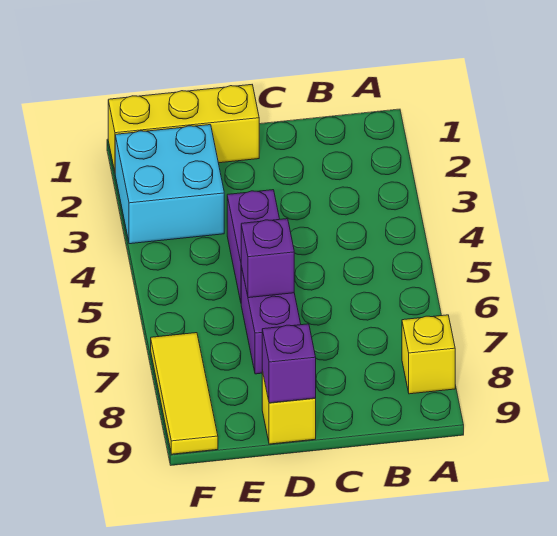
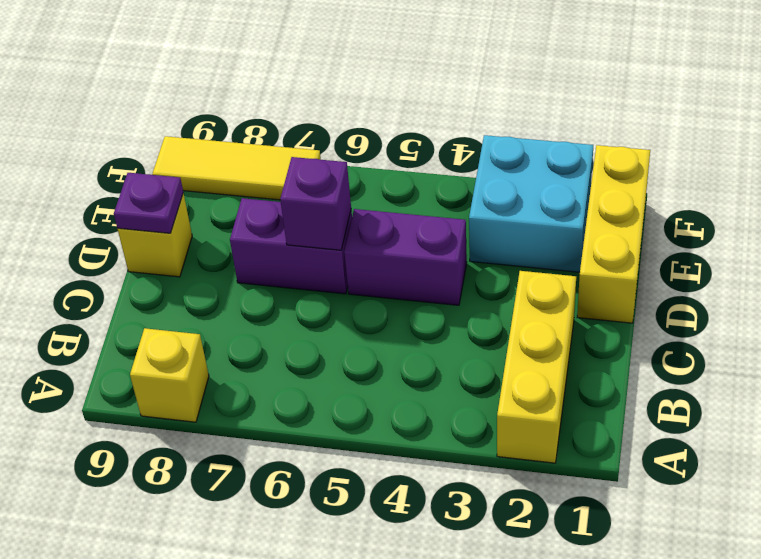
none -> yellow 1x3 brick [497,271,576,463]
purple 1x1 brick [262,324,316,403] -> purple 1x1 plate [114,173,183,233]

